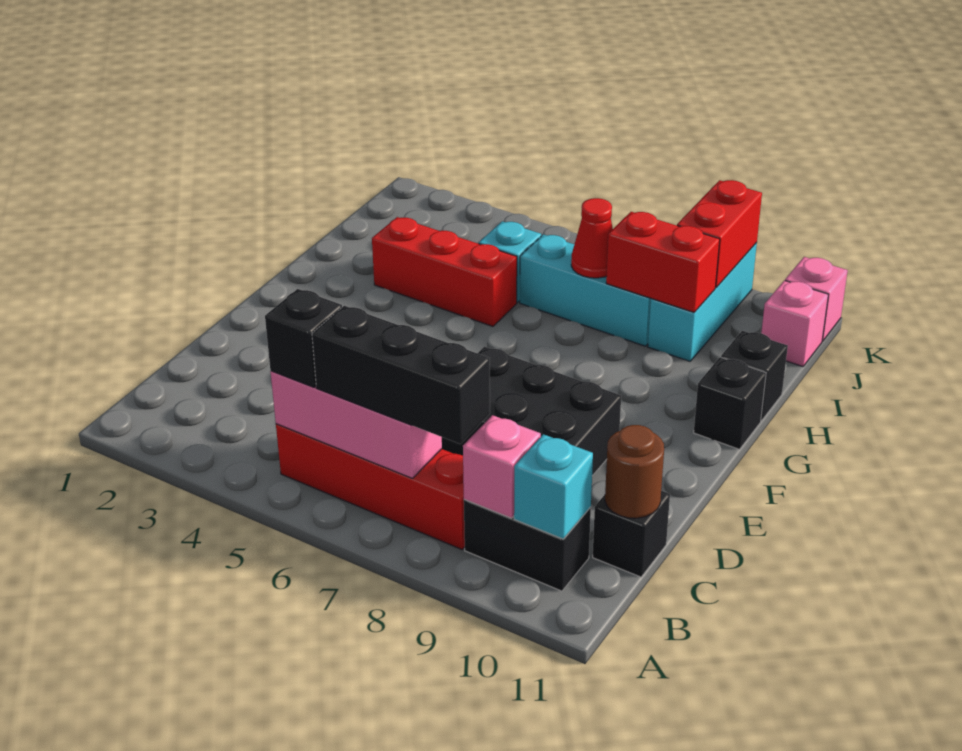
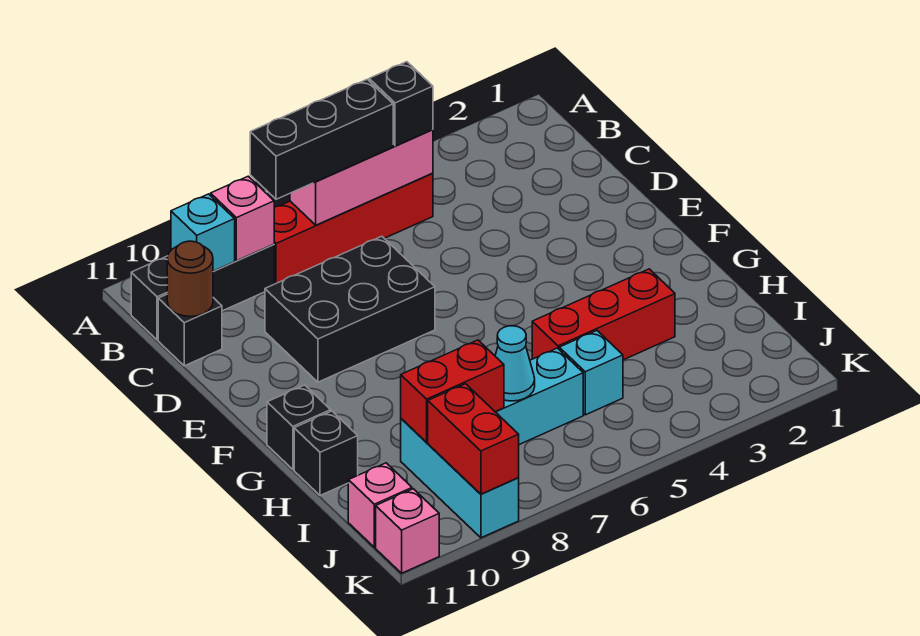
black 1x2 brick [464,500,591,591] -> black 1x3 brick [131,245,274,340]
red 1x1 cone [571,198,613,278] -> cyan 1x1 cone [495,326,535,401]

